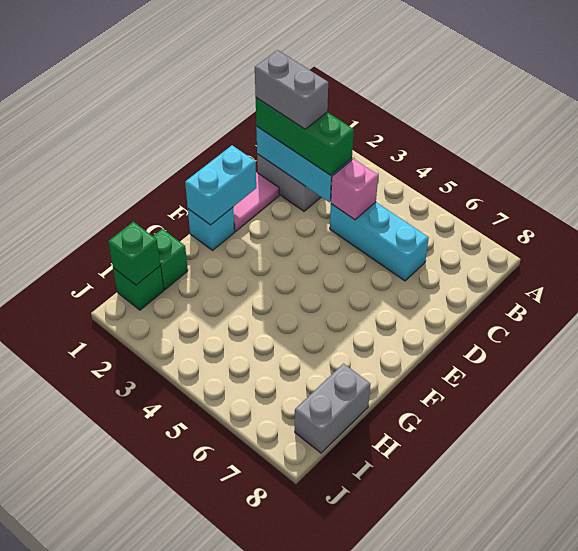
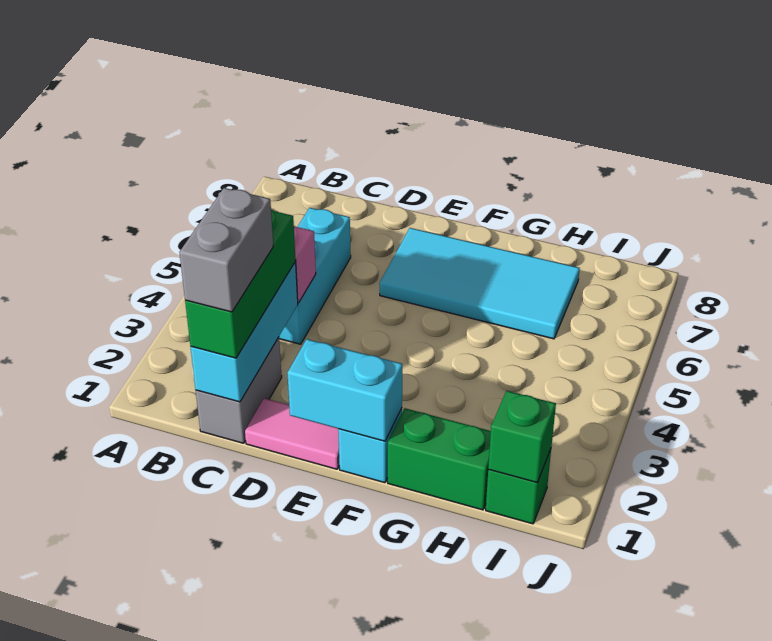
none -> cyan 2x4 tile [380,228,580,339]
green 1x1 brick [153,229,188,290] -> green 1x2 brick [388,408,491,510]
grey 1x2 brick [295,364,370,453] -> none

